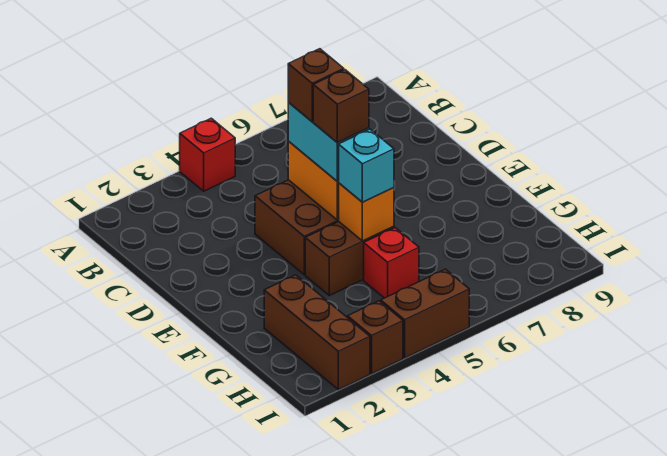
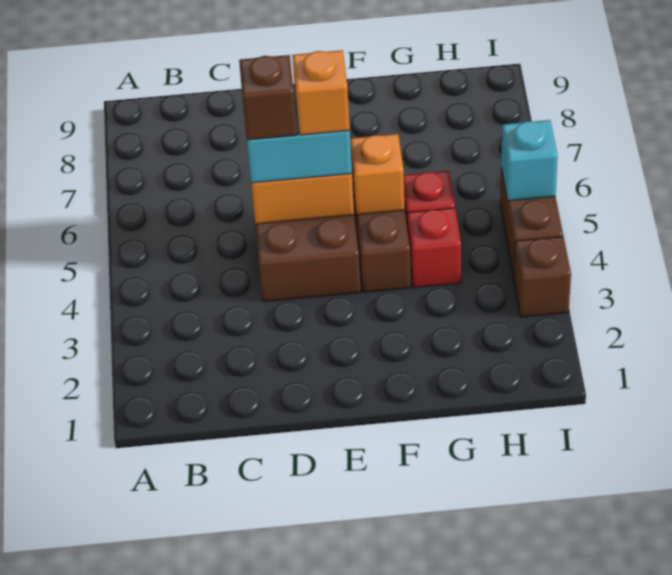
red 1x1 brick [180,118,235,191] -> red 1x1 brick moved to [407,208,461,288]
brown 1x1 brick [313,70,369,143] -> orange 1x1 brick [292,50,350,135]
cyan 1x1 brick [339,129,394,202] -> cyan 1x1 brick moved to [501,120,558,201]
brown 1x3 brick [264,275,370,390] -> none

